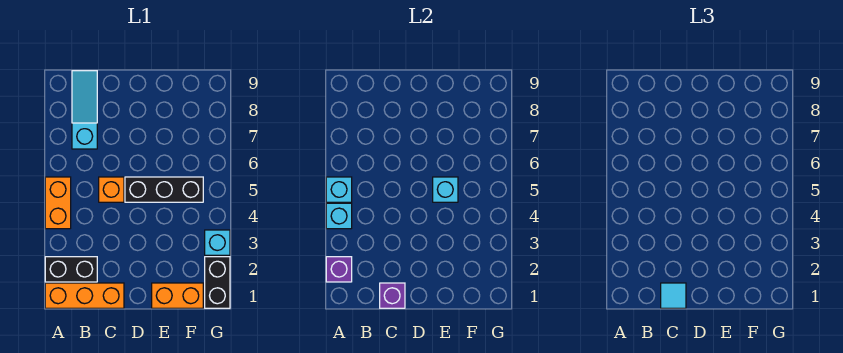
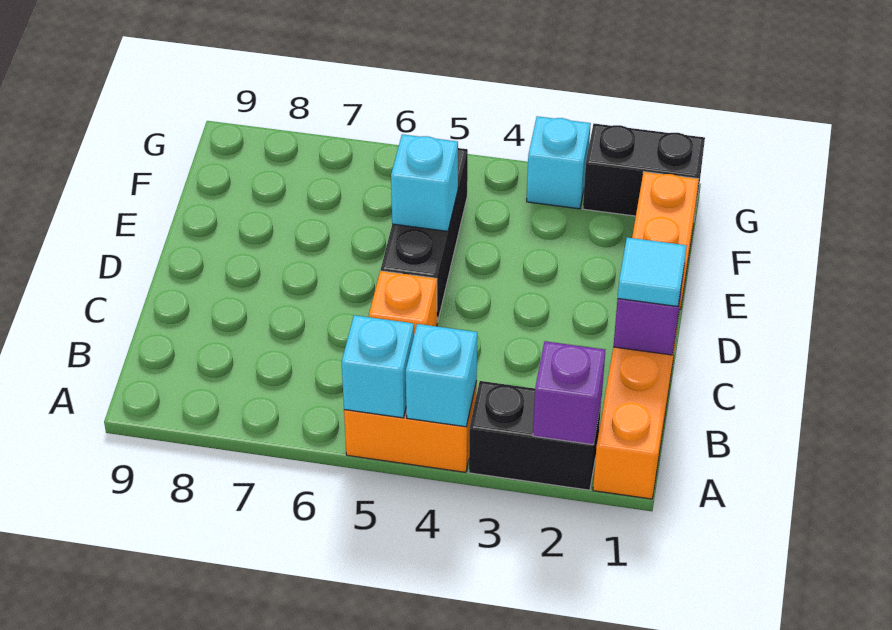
black 1x2 brick [45,257,97,282] -> black 1x2 brick turned to [469,381,602,490]
cyan 1x3 slope [72,71,97,149] -> none

